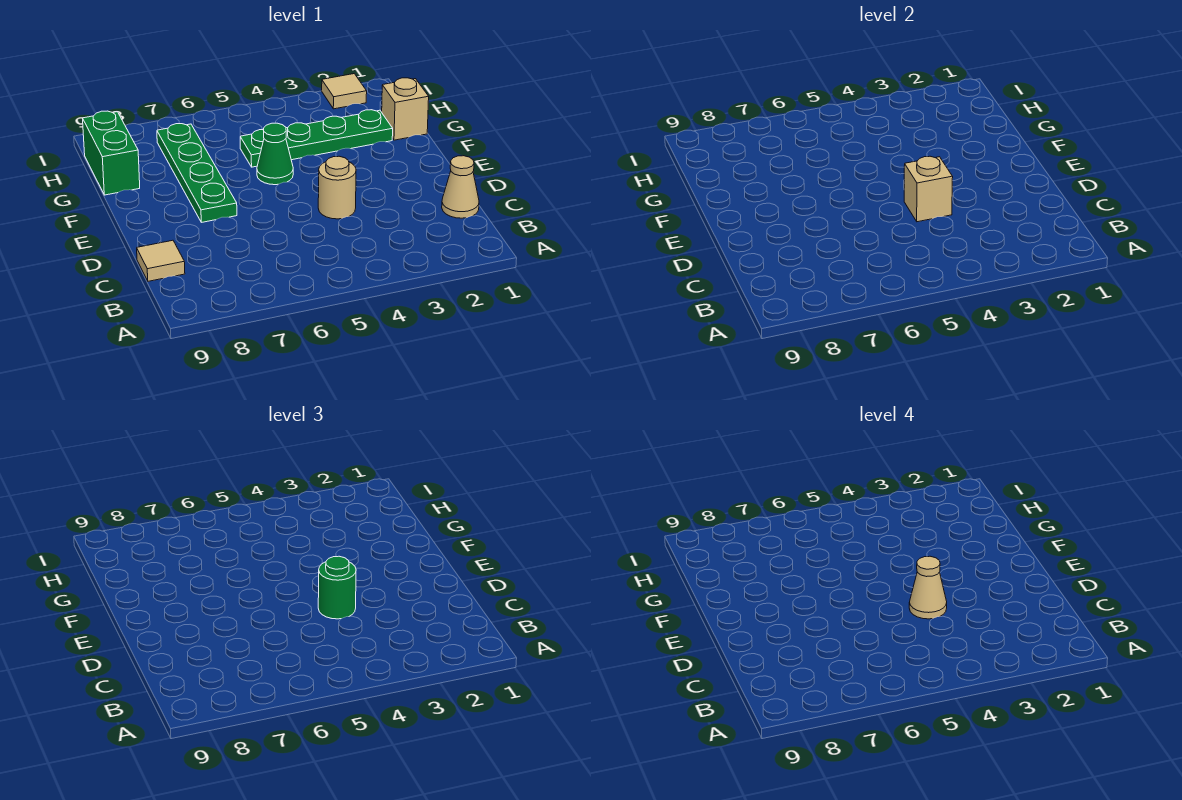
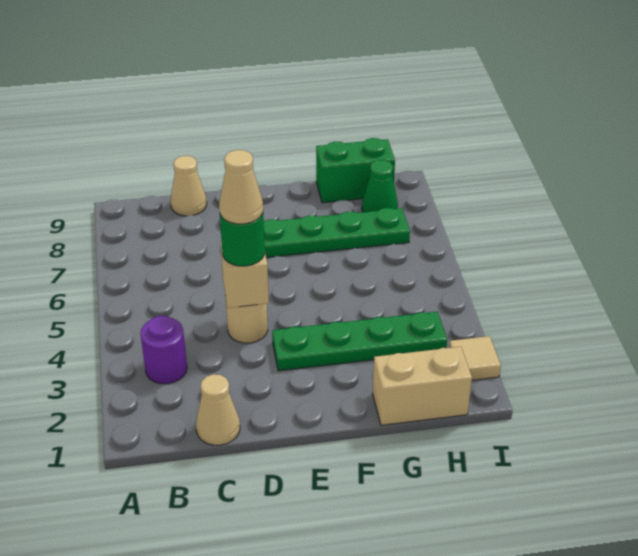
none -> purple 1x1 round brick [141,316,187,384]
tan 1x1 tile [137,240,185,281] -> tan 1x1 cone [170,156,207,216]
green 1x1 cone [257,123,293,185] -> green 1x1 cone moved to [362,160,398,212]
tan 1x1 brick [382,78,429,140] -> tan 1x2 brick [373,347,472,425]
green 1x4 plate [240,110,393,167] -> green 1x4 plate turned to [272,312,447,371]

